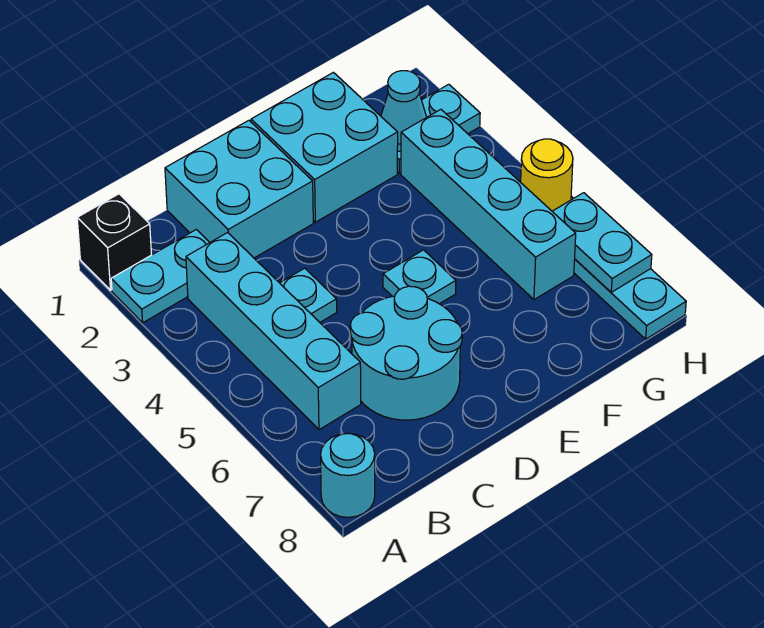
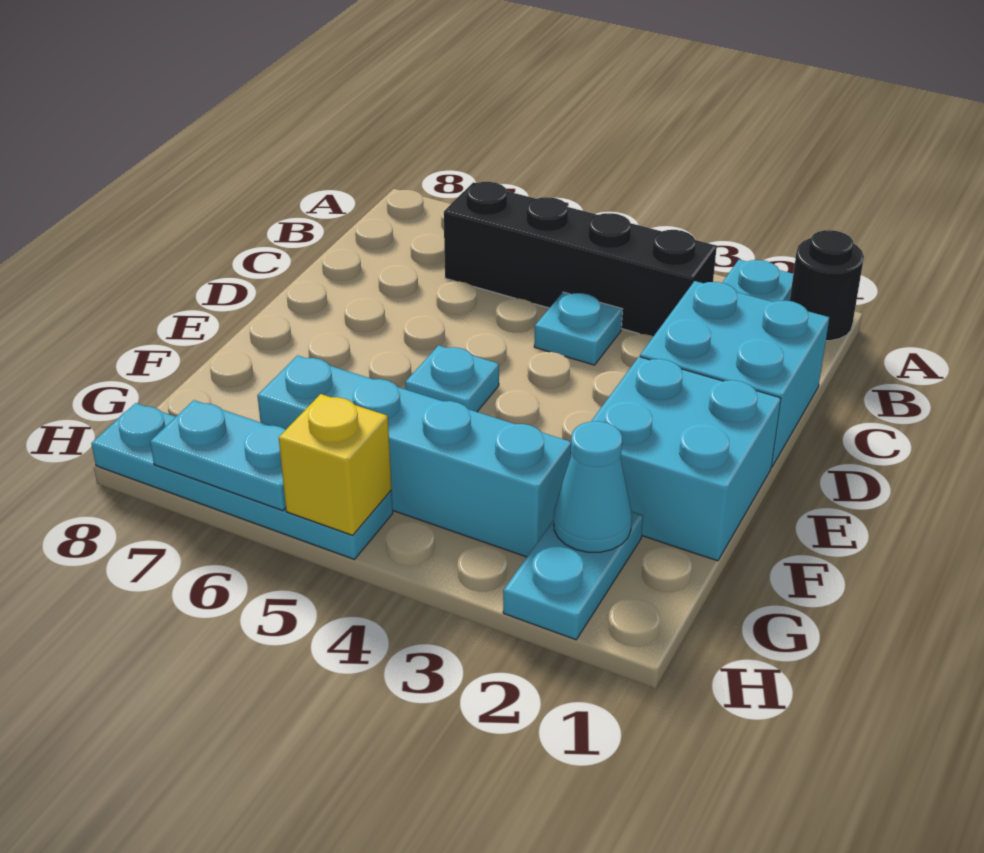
black 1x1 brick [77,194,152,290] -> black 1x1 round brick [790,230,864,341]
cyan 1x1 round brick [321,433,375,517] -> none
cyan 1x4 brick [186,233,361,430] -> black 1x4 brick [444,182,717,336]
cyan 2x2 round brick [350,286,462,420] -> none
yellow 1x1 round brick [521,139,573,211] -> yellow 1x1 brick [279,394,392,535]

